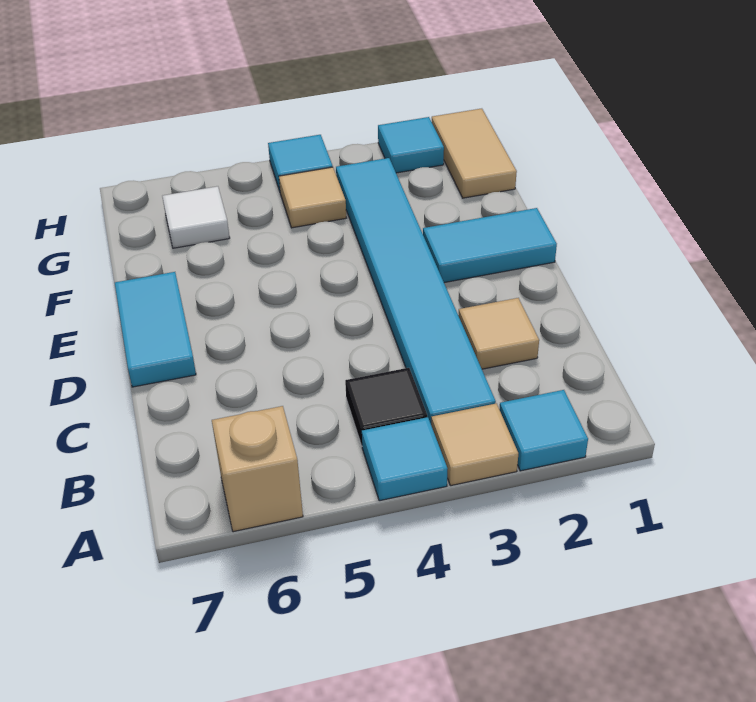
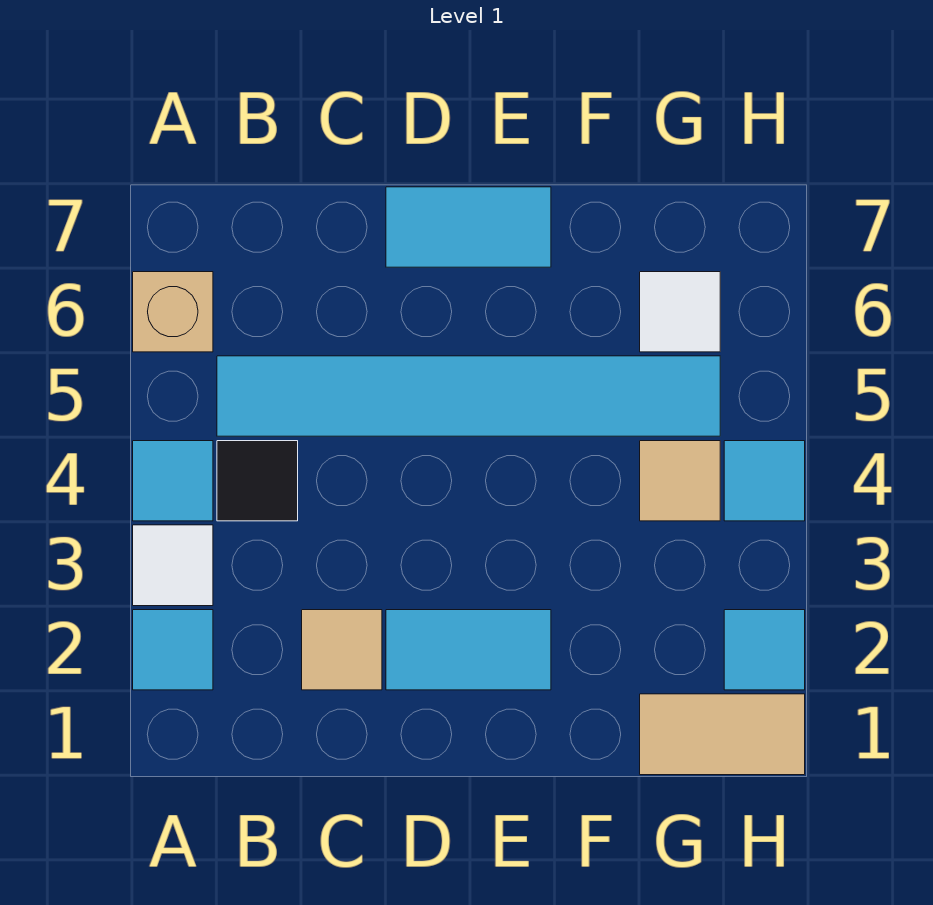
tan 1x1 tile [431,403,518,486] -> white 1x1 tile [133,525,213,606]
cyan 1x6 tile [336,158,496,423] -> cyan 1x6 tile moved to [217,356,720,436]
cyan 1x2 tile [423,208,557,283] -> cyan 1x2 tile turned to [386,610,551,690]

